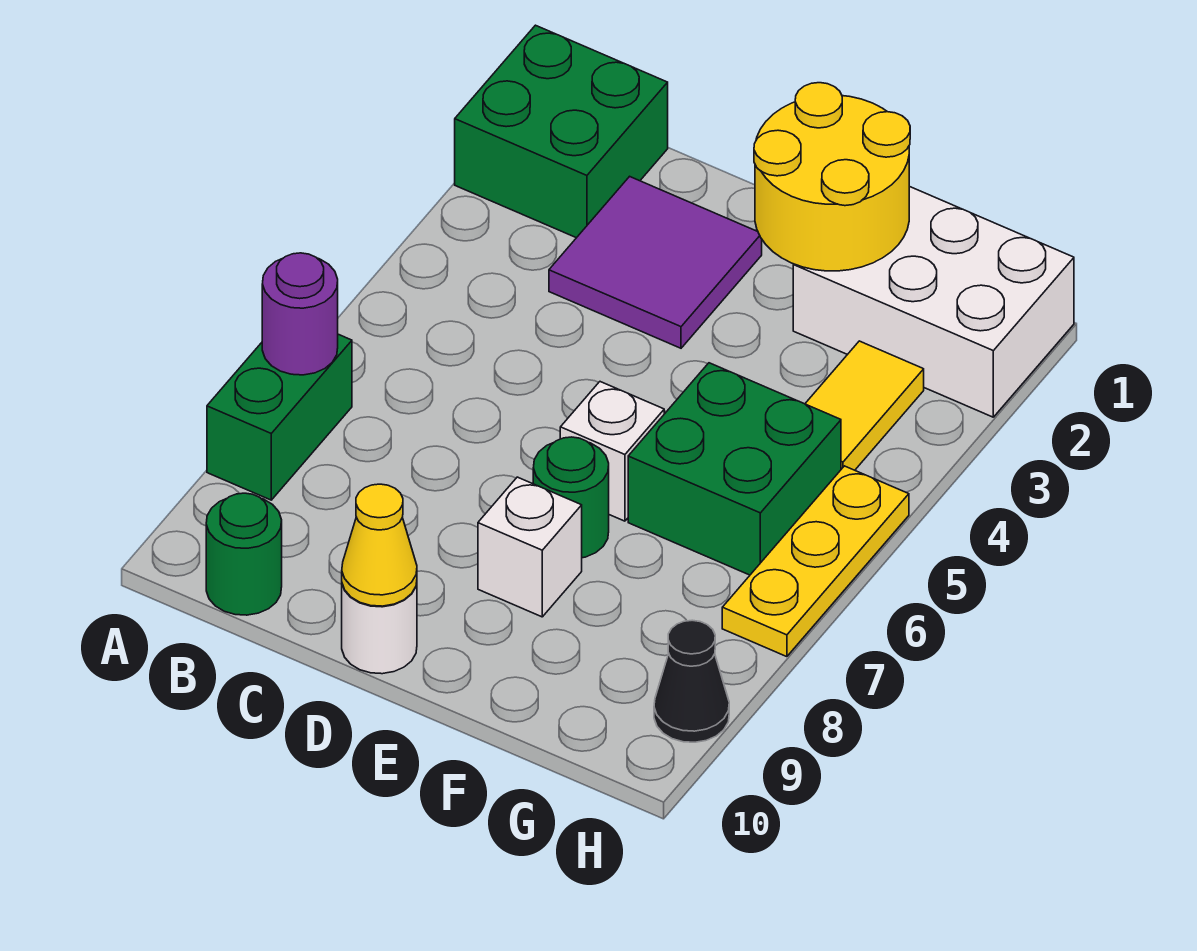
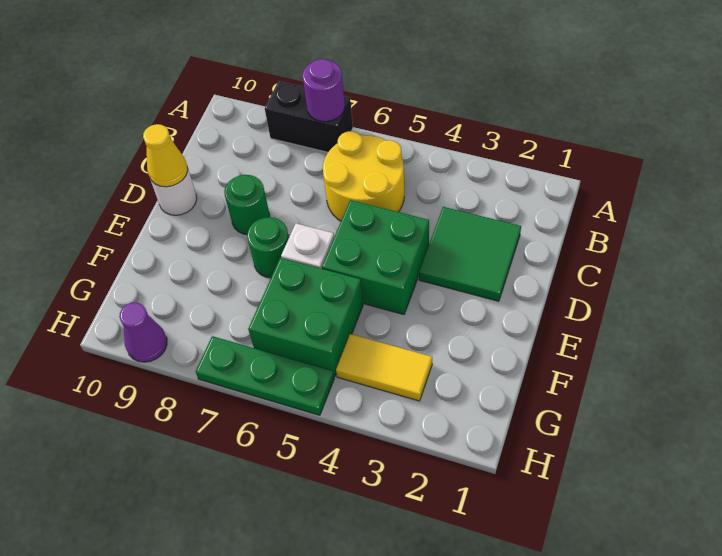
green 2x2 brick [455,25,668,238] -> green 2x2 brick moved to [322,200,429,315]
green 1x2 brick [207,334,352,500] -> black 1x2 brick [265,81,353,152]
green 1x1 round brick [206,493,282,615] -> green 1x1 round brick moved to [224,175,270,234]
purple 2x2 tile [549,176,762,348] -> green 2x2 tile [419,207,521,301]
yellow 2x2 round brick [754,83,910,271] -> yellow 2x2 round brick moved to [323,131,404,221]
white 1x1 brick [478,477,582,617] -> none
white 2x3 brick [793,186,1074,417] -> none
yellow 1x3 plate [722,466,909,657] -> green 1x3 plate [196,336,334,415]
black 1x1 cone [654,620,729,742] -> purple 1x1 cone [119,303,167,362]

